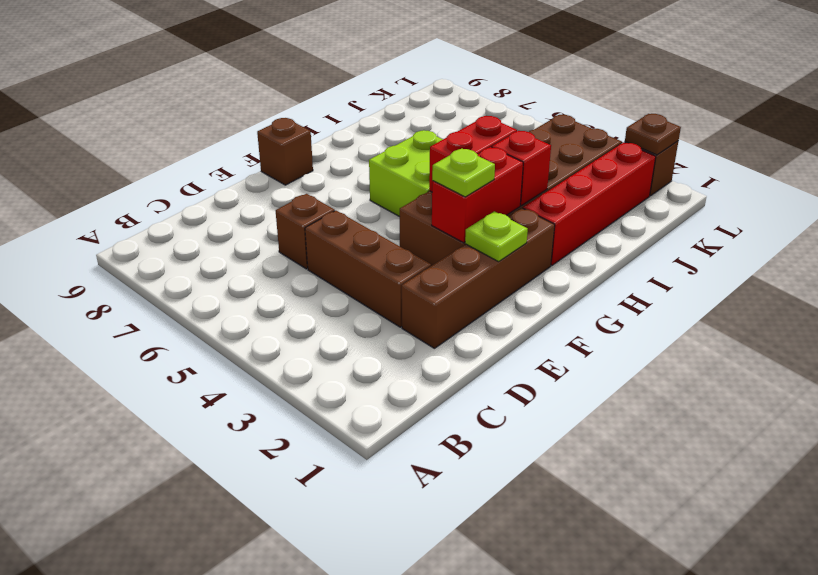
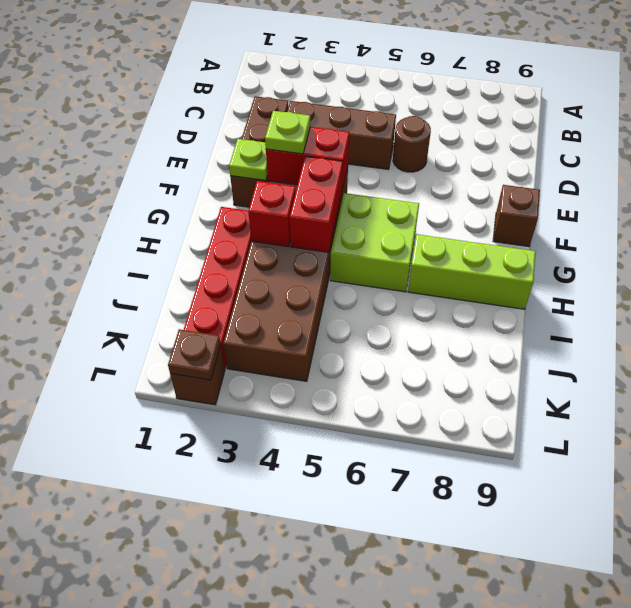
brown 1x4 brick [402,208,555,348] -> brown 1x3 brick [230,96,288,207]
brown 1x1 brick [276,194,335,269] -> brown 1x1 round brick [393,116,431,172]
red 1x2 brick [432,147,523,243] -> red 1x2 brick turned to [266,127,349,189]
none -> lime 1x3 brick [408,234,536,309]

